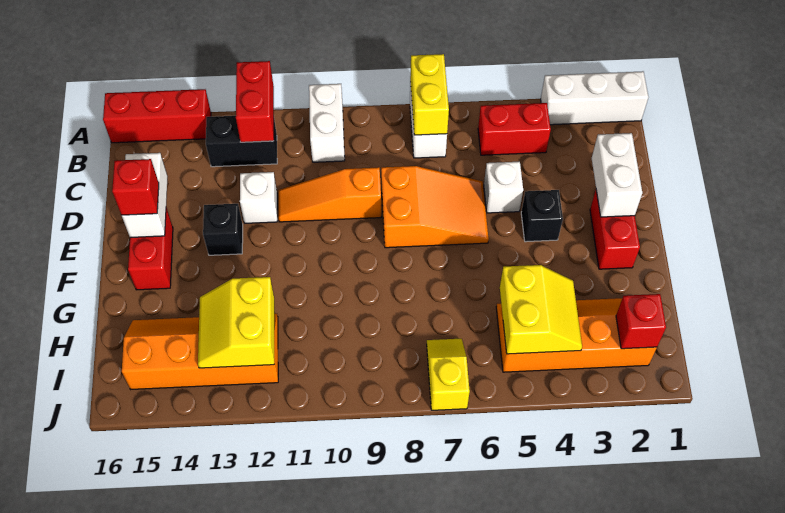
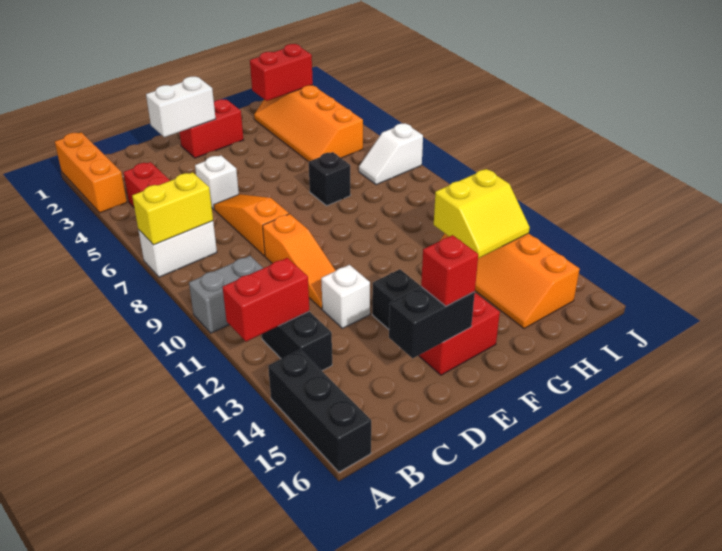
white 1x3 brick [541,71,648,125] -> orange 1x3 brick [55,132,127,213]
white 1x2 brick [309,84,345,162] -> grey 1x2 brick [189,256,263,333]
red 1x3 brick [103,89,211,143] -> black 1x3 brick [268,350,371,472]
orange 2x3 slope [381,166,489,248] -> orange 1x3 slope [214,194,289,256]
white 1x2 brick [122,153,168,238] -> black 1x2 brick [389,287,475,358]
black 1x1 brick [521,190,563,242] -> black 1x1 brick moved to [309,152,351,206]
yellow 2x2 slope [500,265,582,354] -> none
red 1x1 brick [616,294,666,349] -> red 1x2 brick [250,44,313,101]
yellow 1x2 slope [427,339,470,410] -> white 1x2 slope [359,124,423,185]

